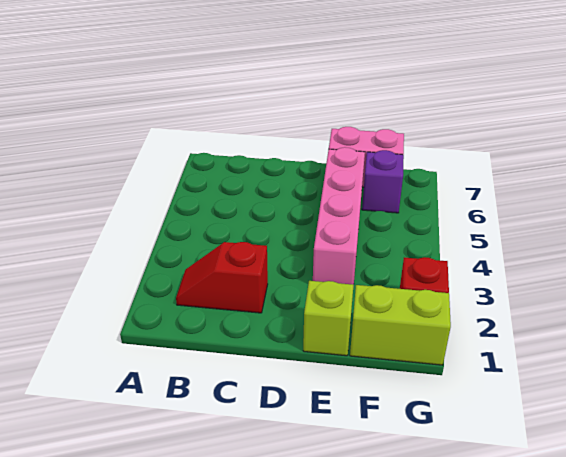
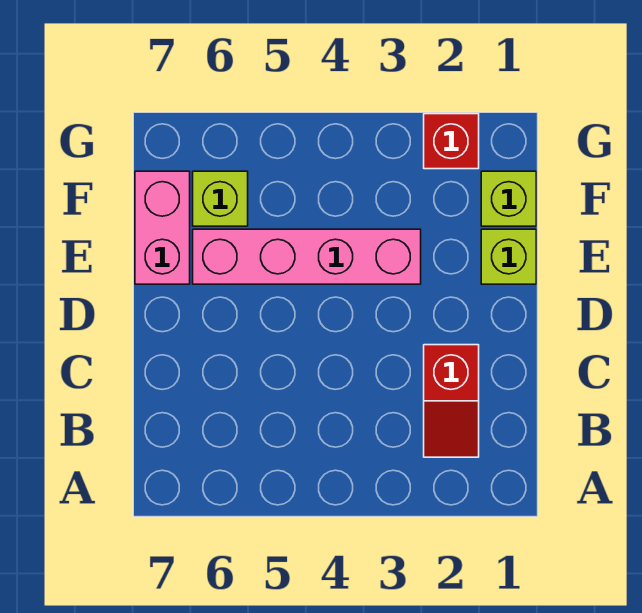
lime 1x2 brick [350,285,451,365] -> lime 1x1 brick [481,171,536,226]
purple 1x1 brick [362,150,404,213] -> lime 1x1 brick [193,171,248,226]

